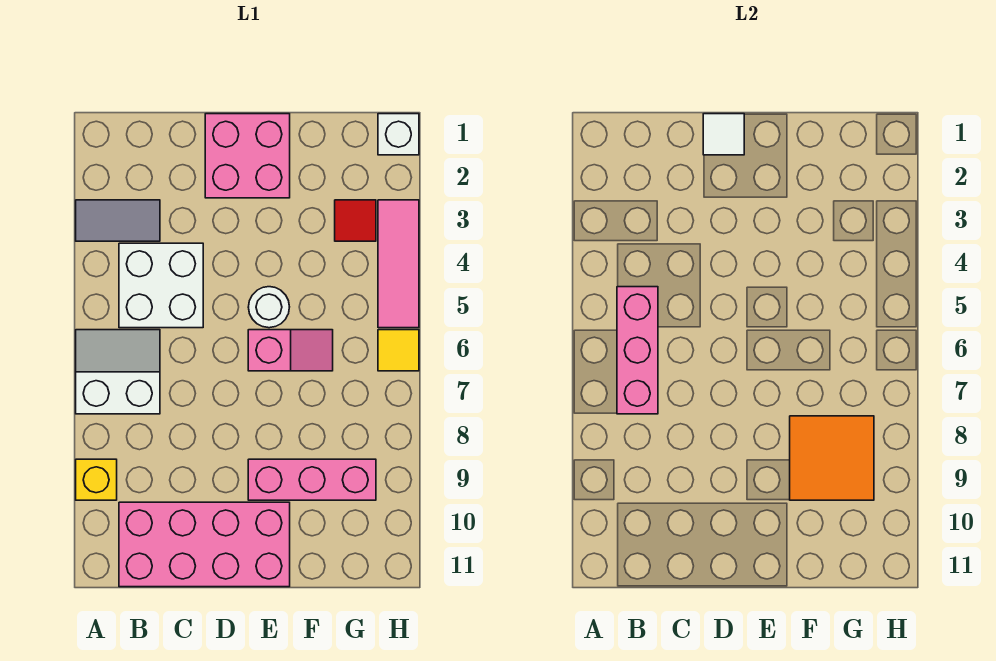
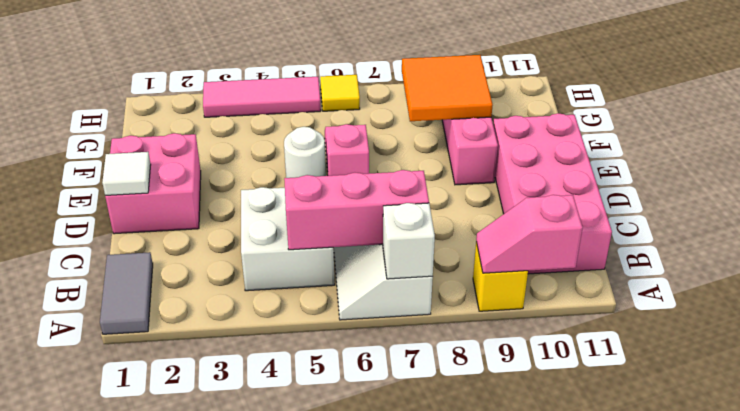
grey 1x2 tile [76,200,160,241] -> grey 1x2 tile moved to [100,252,153,334]
none -> pink 1x2 slope [476,195,583,273]
red 1x1 tile [335,200,376,241] -> none
white 1x1 brick [378,114,419,155] -> white 1x1 brick moved to [383,203,435,279]

